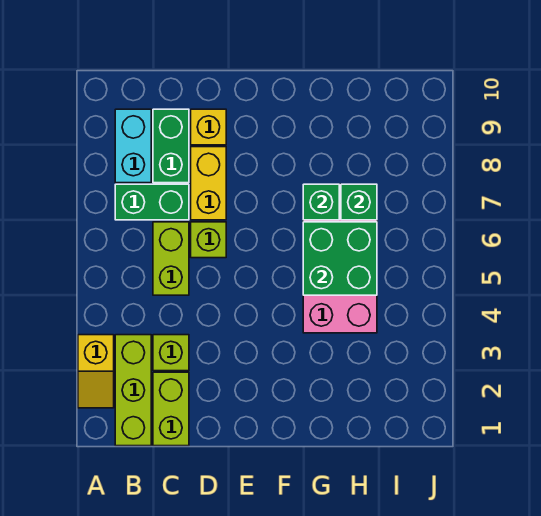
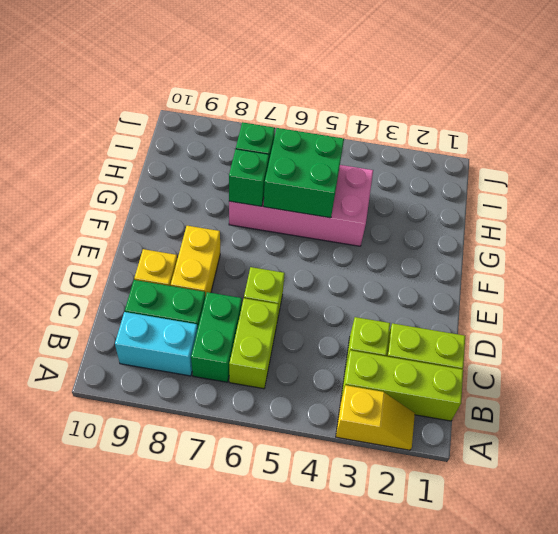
lime 1x2 brick [153,222,189,295] -> lime 1x2 brick turned to [229,298,279,389]
yellow 1x2 brick [191,147,226,220] -> yellow 1x2 brick turned to [171,226,220,297]

